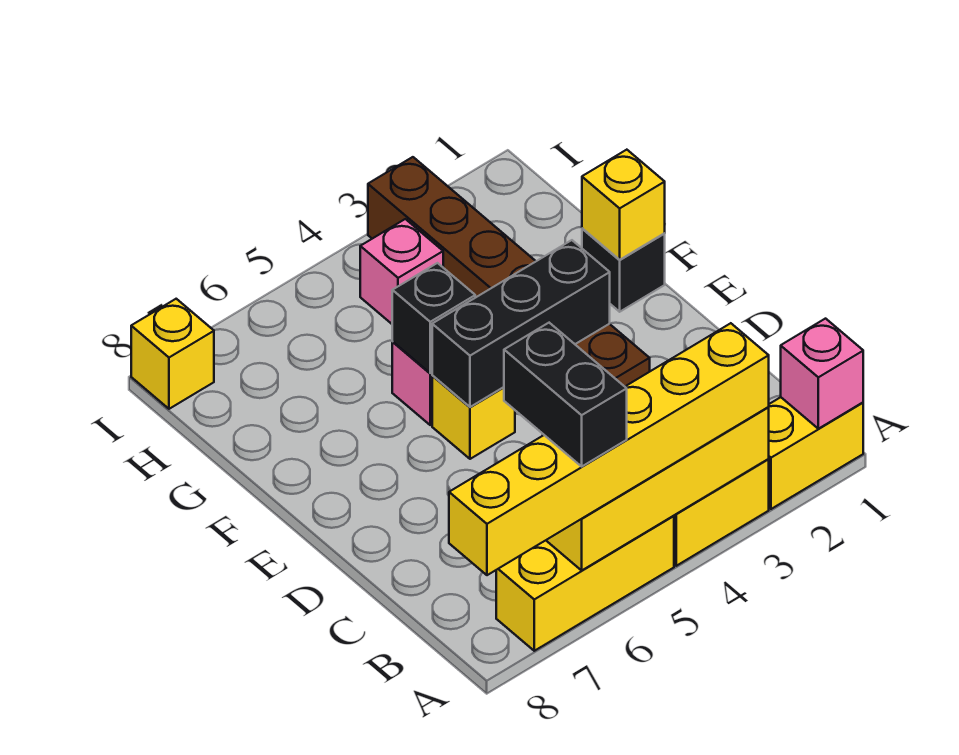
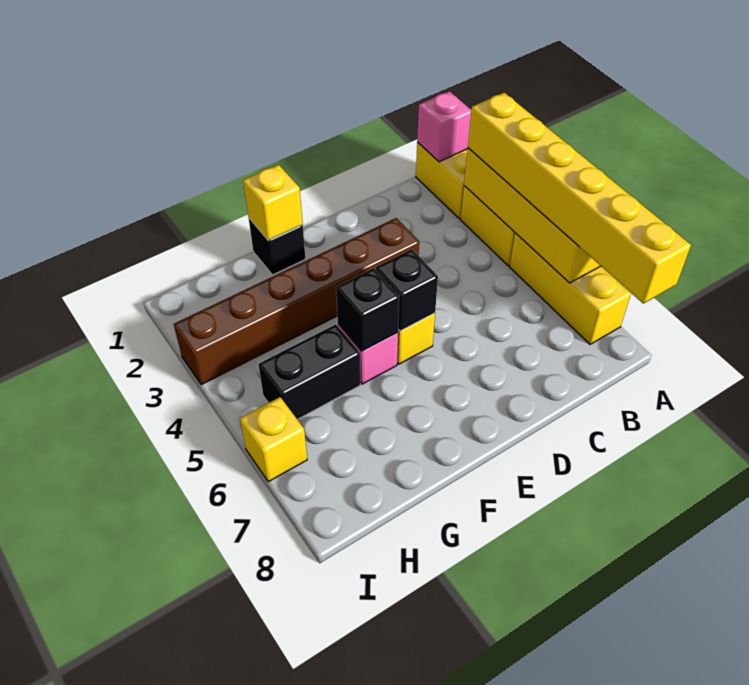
black 1x2 brick [504,323,627,466] -> black 1x2 brick moved to [258,324,360,419]
black 1x3 brick [432,240,610,407] -> black 1x1 brick [376,250,438,331]
pink 1x1 brick [360,219,443,324] -> none
yellow 1x1 brick [131,299,214,409] -> yellow 1x1 brick moved to [240,397,307,482]

